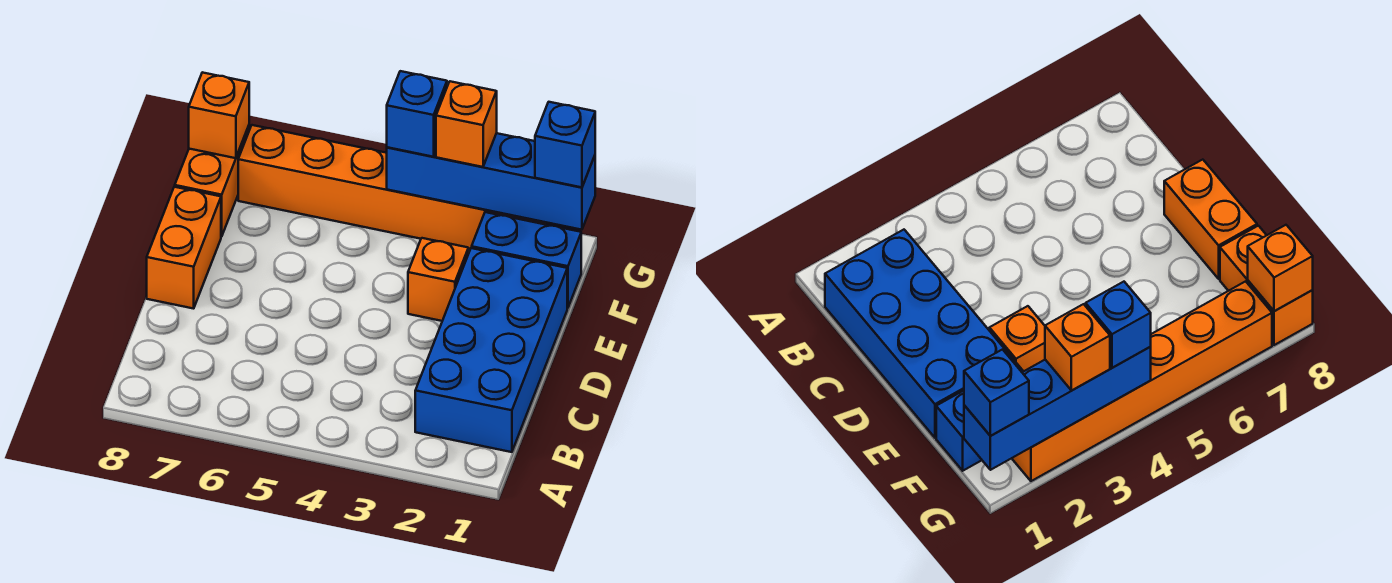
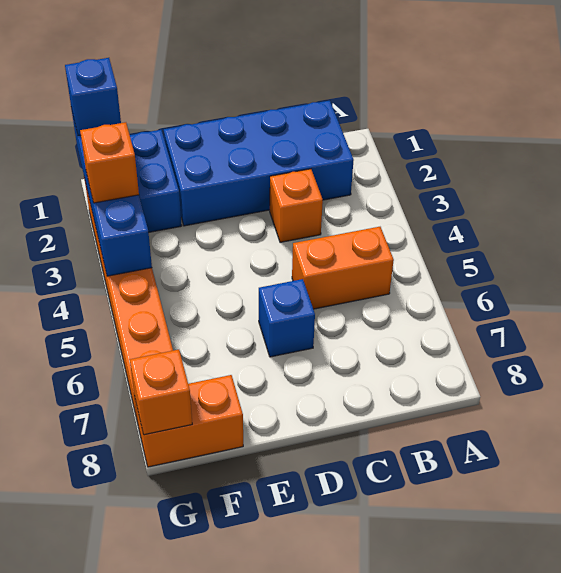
orange 1x2 brick [147,187,221,309] -> orange 1x2 brick moved to [292,227,394,309]
orange 1x1 brick [408,238,468,321] -> orange 1x1 brick moved to [270,169,323,242]
blue 1x1 brick [387,71,447,157] -> blue 1x1 brick moved to [259,279,315,357]

